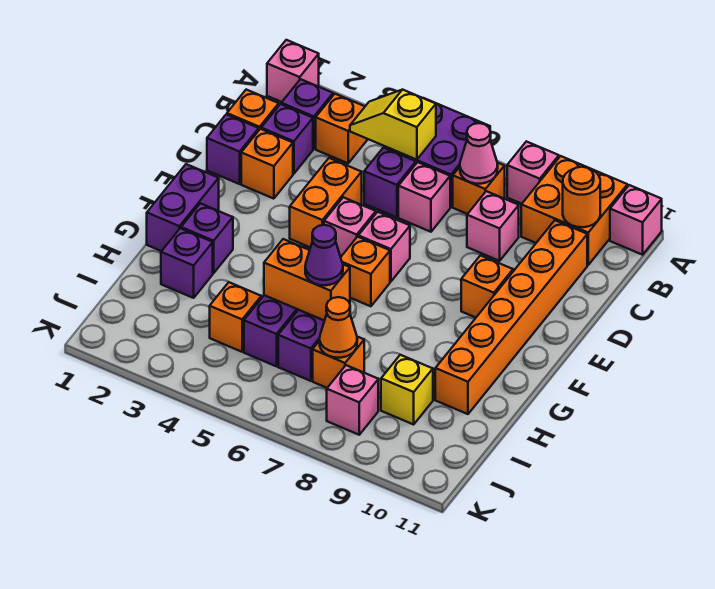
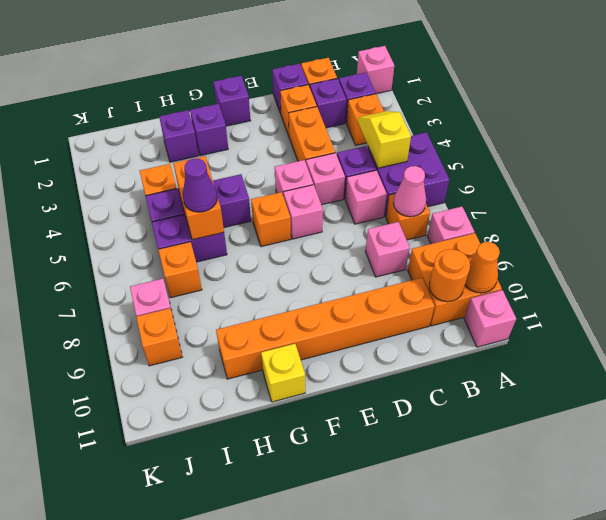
orange 1x2 brick [290,158,362,247] -> orange 1x2 brick turned to [289,107,335,162]
none -> pink 1x1 brick [306,153,345,205]
orange 1x1 brick [461,255,513,317] -> orange 1x1 brick moved to [136,308,182,366]
purple 1x2 brick [147,164,219,251] -> purple 1x1 brick [214,76,251,126]
orange 1x1 cone [320,297,357,358] -> orange 1x1 cone moved to [465,242,500,293]
yellow 1x1 brick [381,355,433,424] -> yellow 1x1 brick moved to [261,344,305,402]

